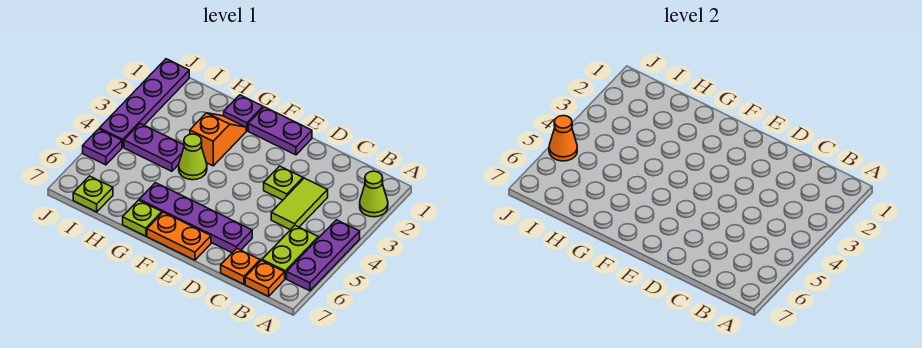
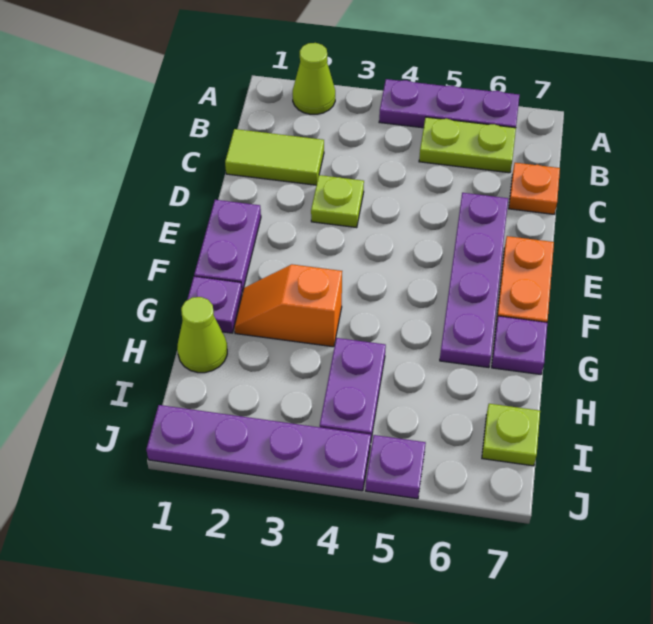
orange 1x1 plate [245,260,285,296] -> none
lime 1x2 tile [271,178,328,230] -> lime 1x2 tile moved to [225,129,324,185]
lime 1x1 cone [179,134,207,180] -> lime 1x1 cone moved to [177,297,227,373]
lime 1x1 plate [123,200,162,236] -> purple 1x1 plate [492,316,547,374]
orange 1x1 cone [549,116,577,161] -> none

